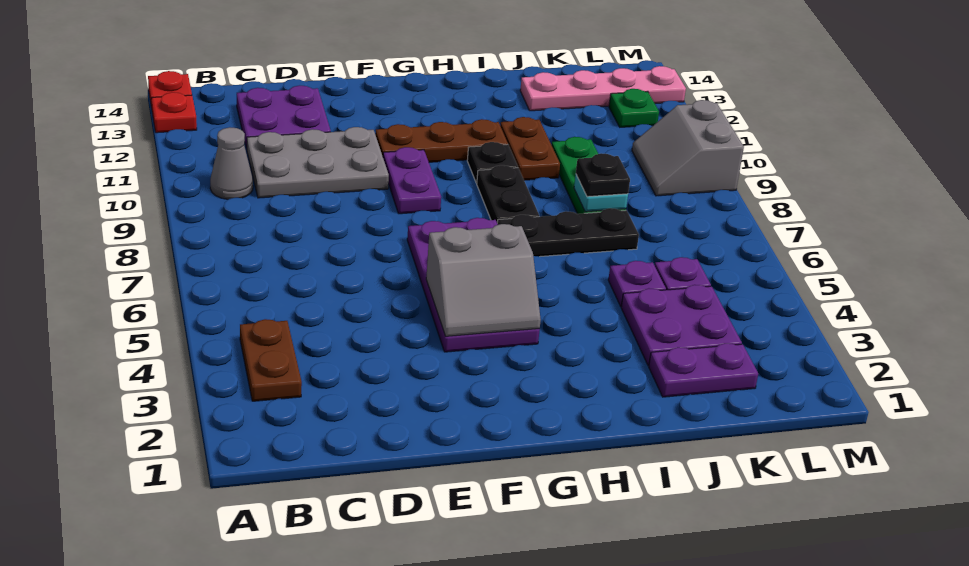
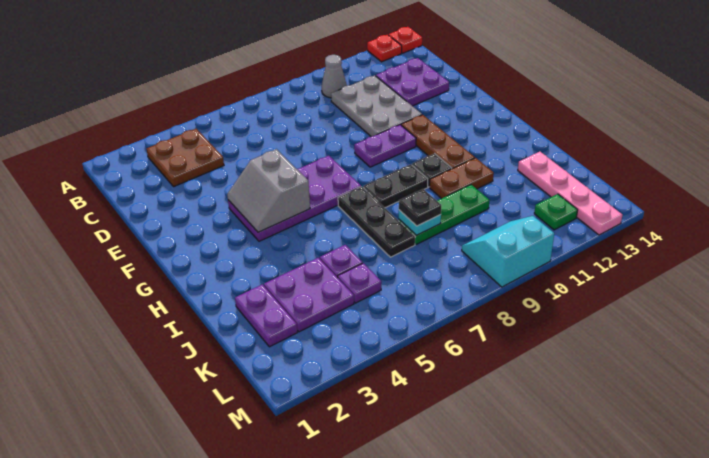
brown 1x2 plate [240,319,302,401] -> brown 2x2 plate [146,129,224,187]
grey 2x2 slope [632,100,744,196] -> cyan 2x2 slope [462,216,554,287]

